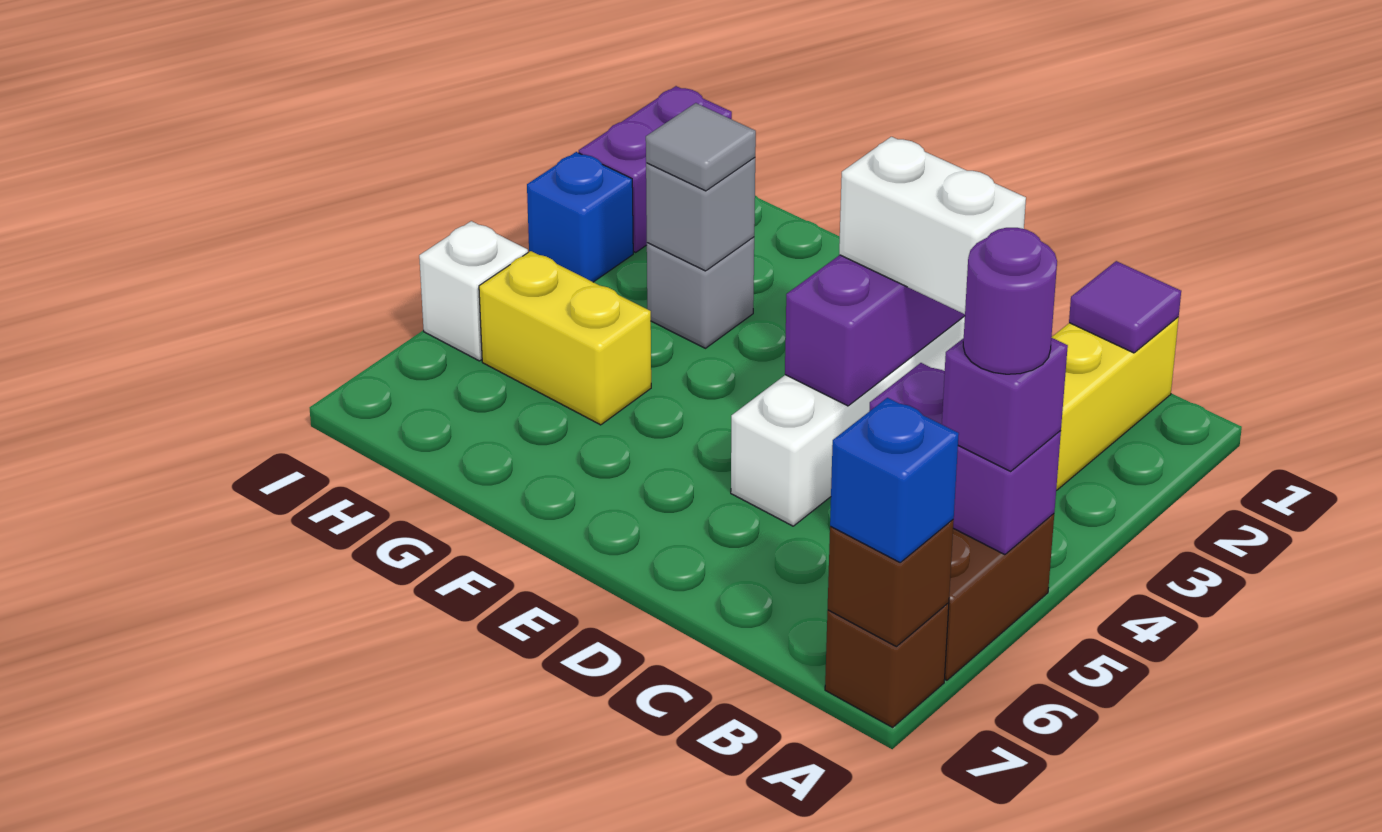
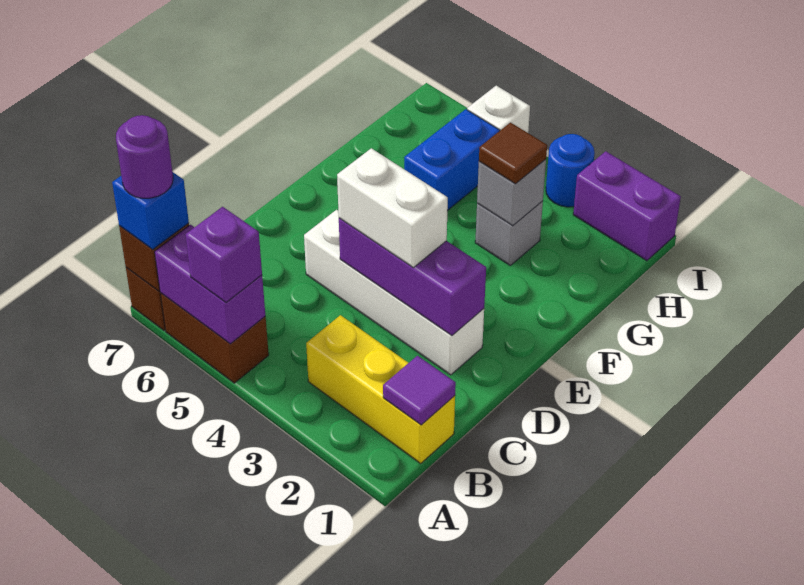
purple 1x2 brick [869,363,1061,555] -> purple 1x2 brick turned to [155,225,265,344]
purple 1x1 round brick [963,228,1057,374] -> purple 1x1 round brick moved to [116,115,173,198]
white 1x2 brick [839,137,1026,314] -> white 1x2 brick turned to [337,148,448,268]
grey 1x1 tile [646,103,756,191] -> brown 1x1 tile [479,123,547,184]
yellow 1x2 brick [479,251,651,425] -> blue 1x2 brick [404,109,500,211]
blue 1x1 brick [527,152,633,282] -> blue 1x1 round brick [546,134,595,207]

